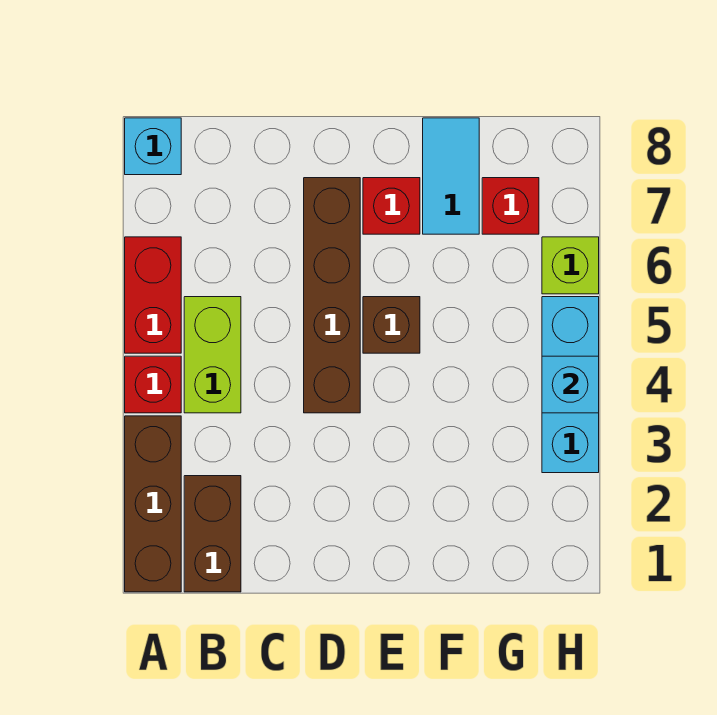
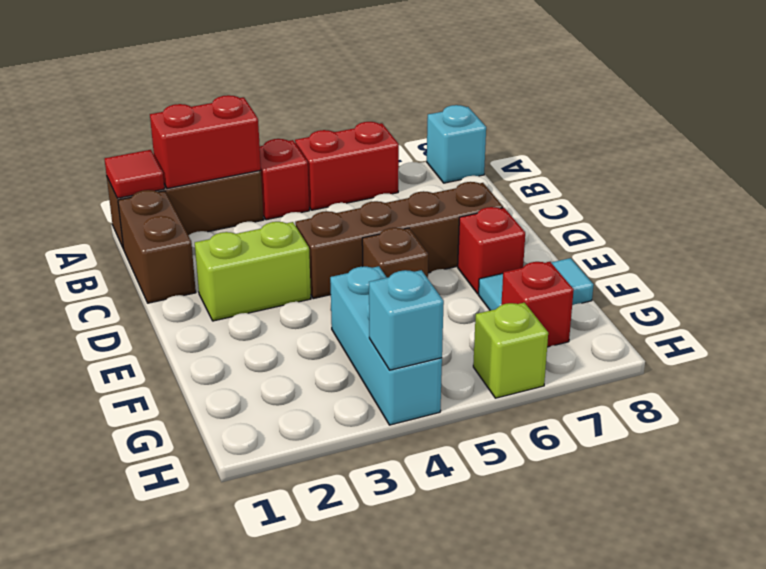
none -> red 1x1 tile [105,150,164,198]
none -> red 1x2 brick [150,95,261,189]
brown 1x2 brick [184,476,241,592] -> brown 1x2 brick turned to [118,190,196,303]
lime 1x2 brick [184,297,241,413] -> lime 1x2 brick moved to [195,222,311,321]
cyan 1x3 brick [542,297,599,473] -> cyan 1x3 brick turned to [330,266,442,425]

